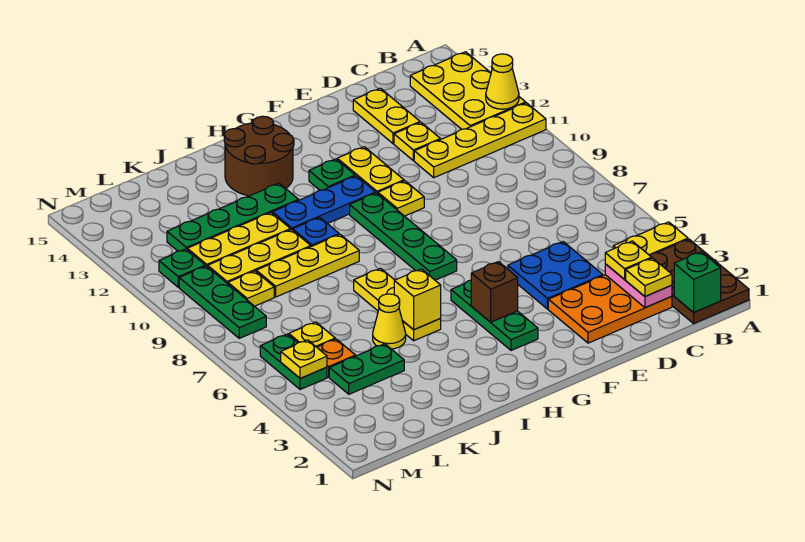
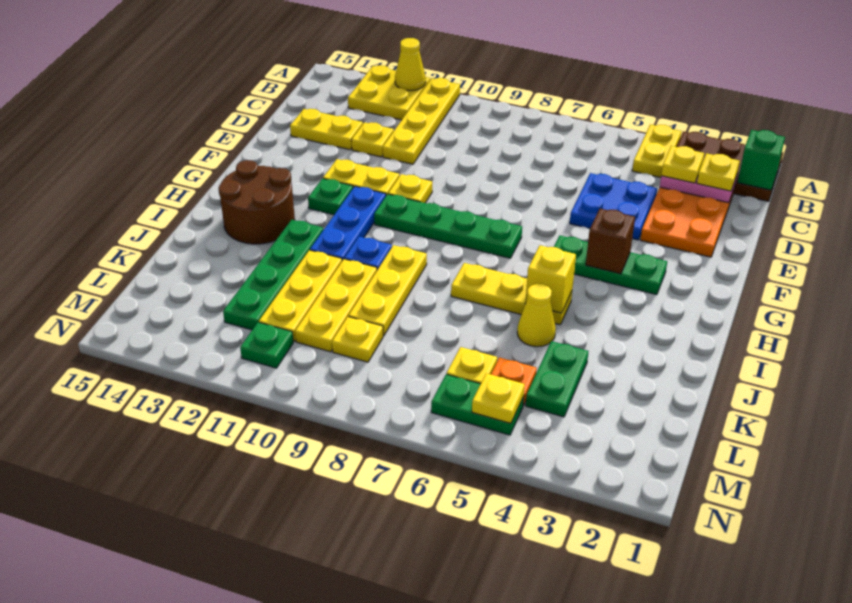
yellow 2x3 plate [410,52,526,129] -> yellow 2x2 plate [348,65,430,120]
green 1x3 plate [179,266,266,338] -> none

